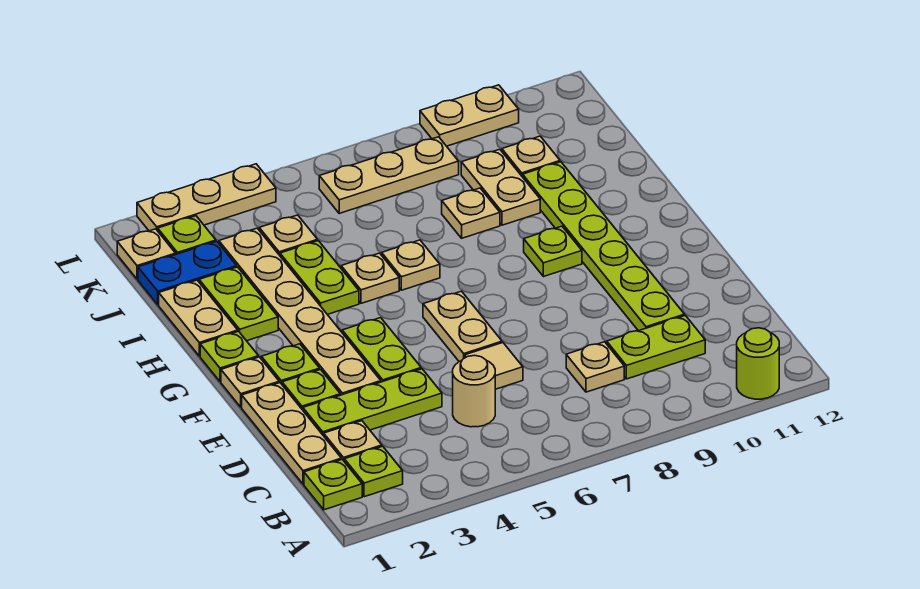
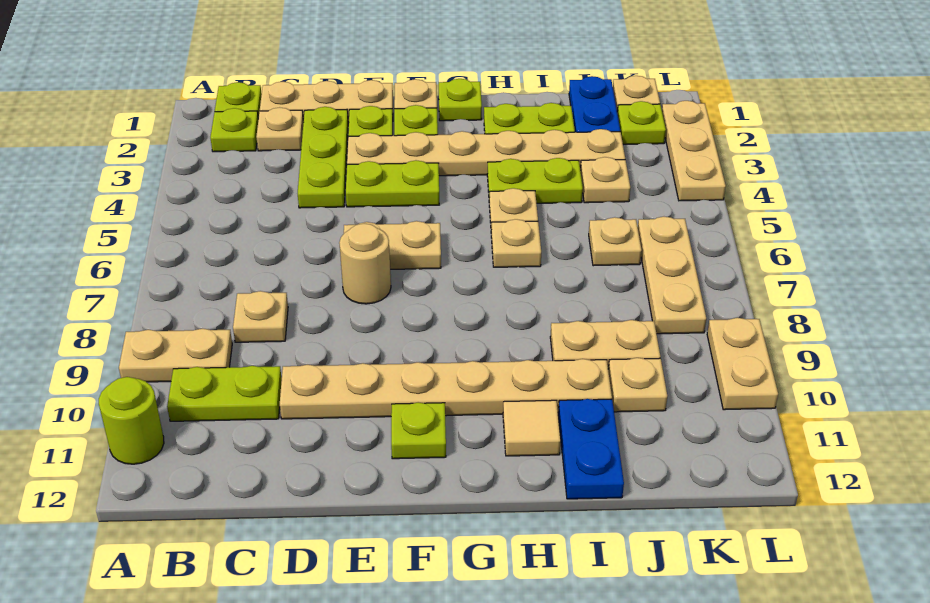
tan 1x1 round brick [453,355,495,427] -> tan 1x1 round brick moved to [339,223,391,304]
lime 1x2 plate [607,316,705,379] -> lime 1x2 plate turned to [167,366,282,421]
tan 1x1 tile [465,343,523,389] -> tan 1x1 tile moved to [503,400,561,456]
lime 1x6 plate [523,162,685,331] -> tan 1x6 plate [280,359,612,419]
lime 1x1 plate [524,226,582,277] -> lime 1x1 plate moved to [391,402,446,459]
tan 1x2 plate [159,280,238,356] -> tan 1x2 plate moved to [119,328,232,382]
tan 1x1 plate [442,188,500,238] -> tan 1x1 plate moved to [589,217,642,266]
none -> blue 1x2 plate [558,399,624,499]

